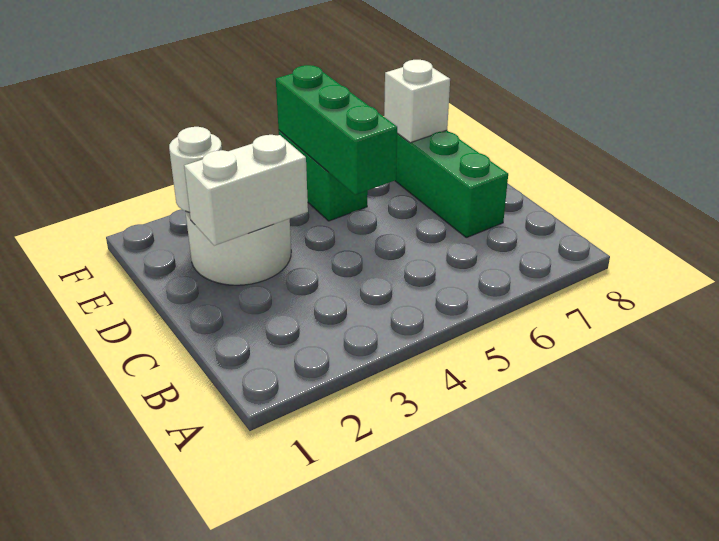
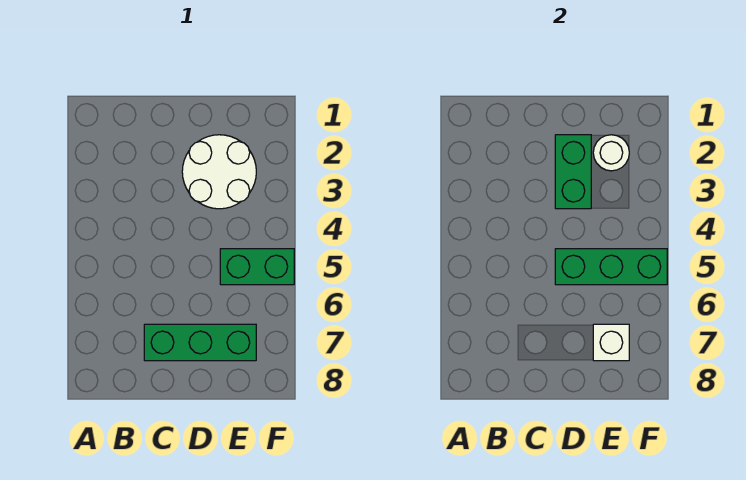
white 1x2 brick [184,135,308,246] -> green 1x2 brick [555,135,591,209]

